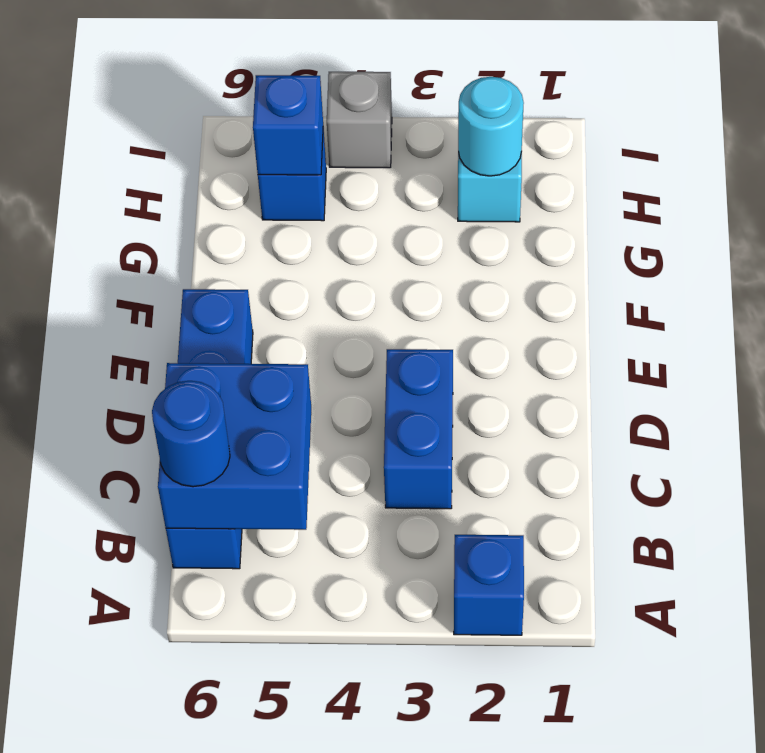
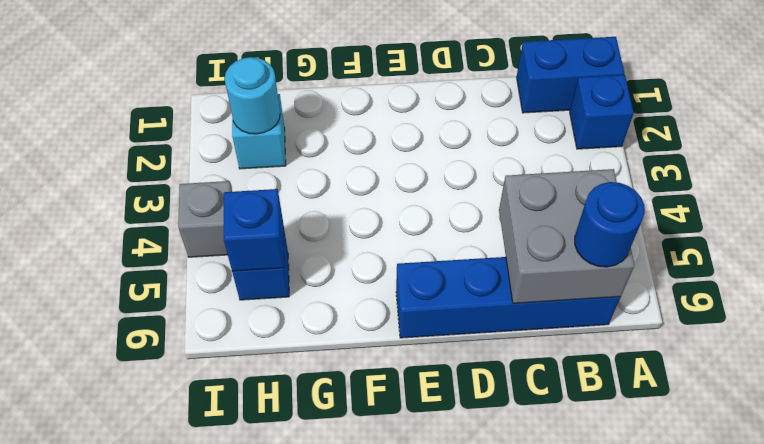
blue 2x2 brick [158,363,311,530] -> grey 2x2 brick [499,169,635,303]
blue 1x2 brick [384,349,453,509] -> blue 1x2 brick moved to [517,37,624,113]

